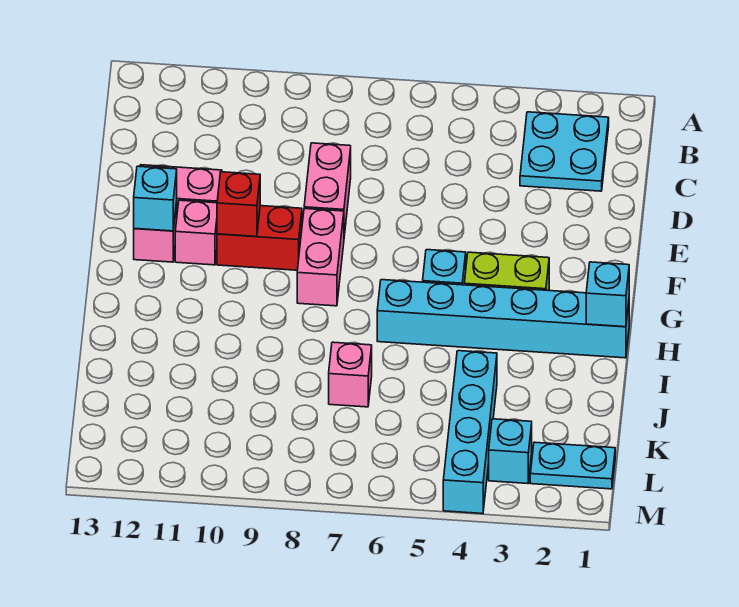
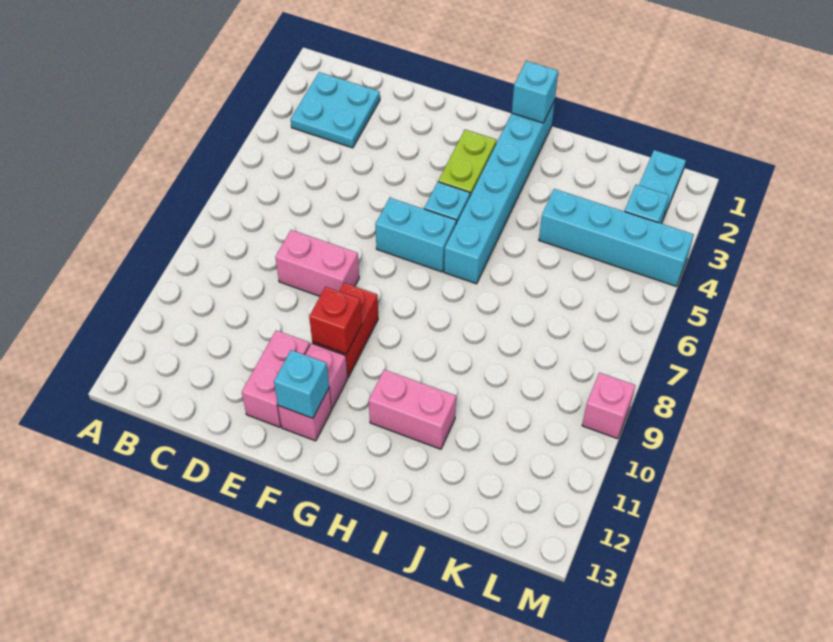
none -> cyan 1x2 brick [375,198,456,272]
pink 1x2 brick [297,209,344,306] -> pink 1x2 brick moved to [369,370,456,449]
pink 1x1 brick [329,342,372,407] -> pink 1x1 brick moved to [582,373,635,439]

